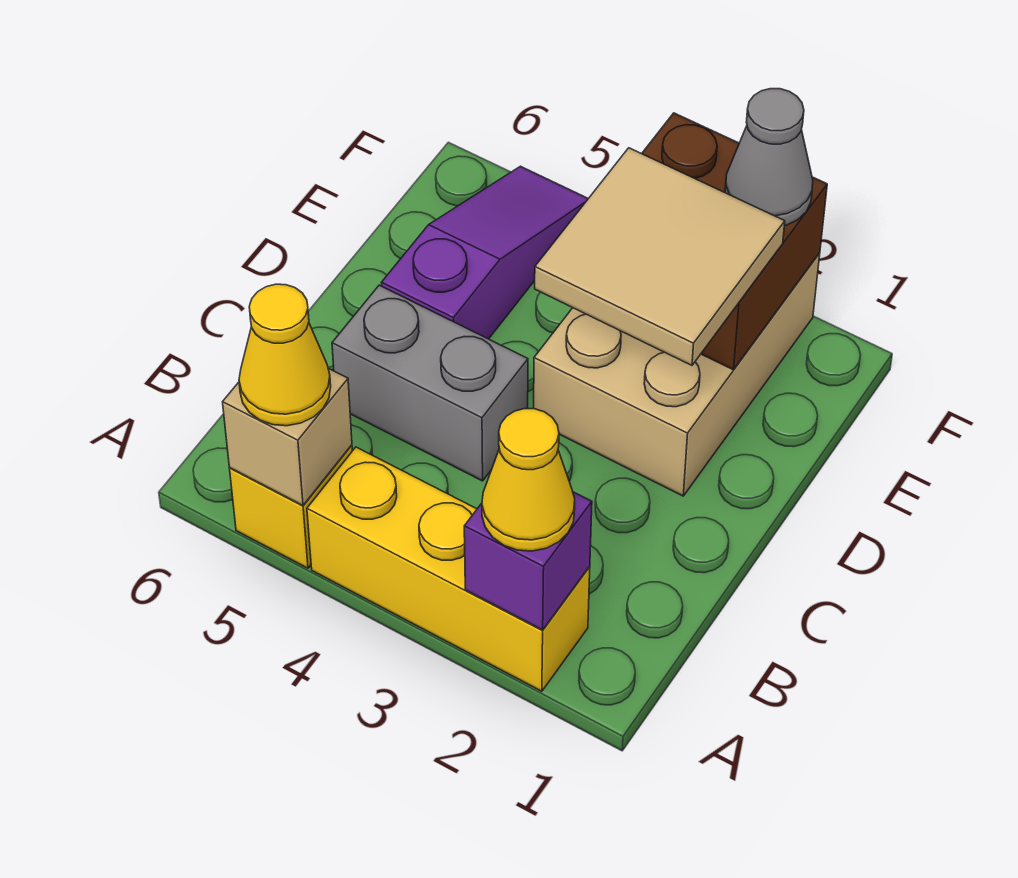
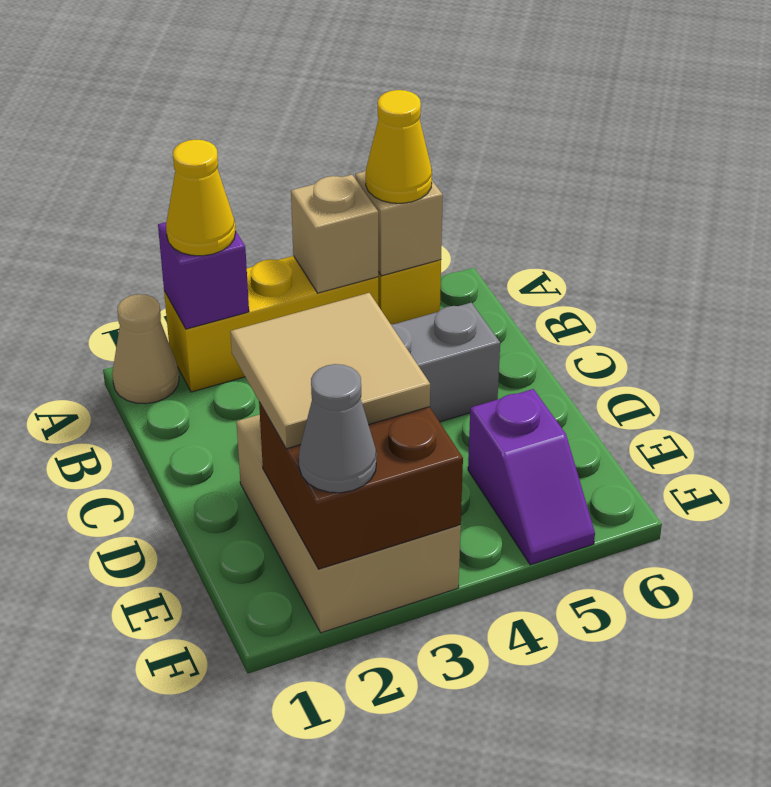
none -> tan 1x1 cone [112,294,179,404]
none -> tan 1x1 brick [291,175,378,293]
purple 1x3 slope [382,166,588,339] -> purple 1x2 slope [468,389,595,565]

